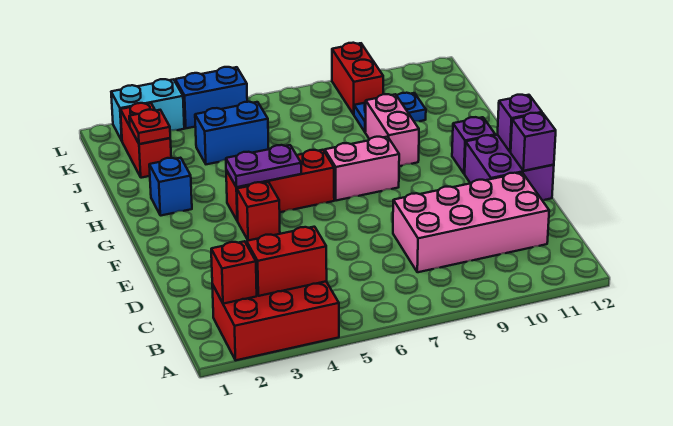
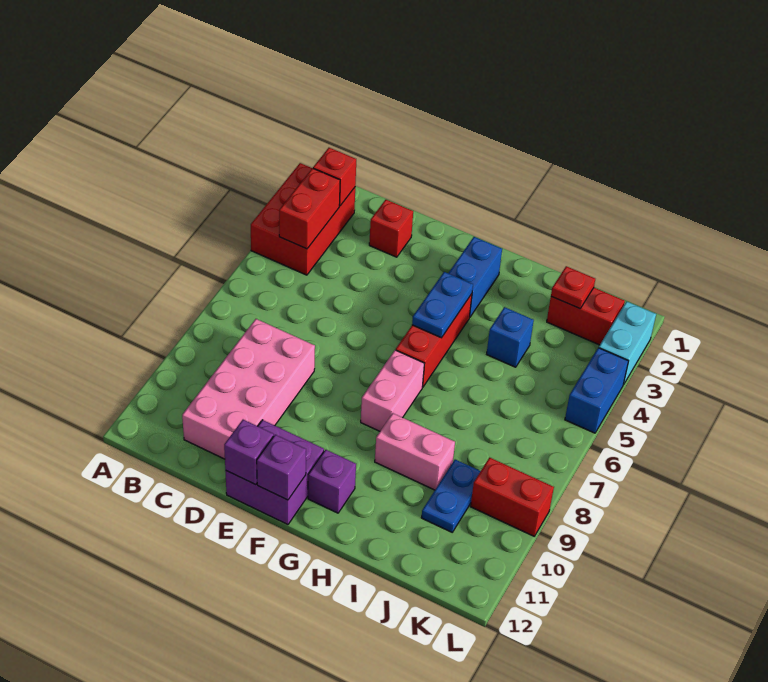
red 1x1 brick [237,182,280,241] -> red 1x1 brick moved to [369,200,413,257]
purple 1x2 plate [226,145,301,187] -> blue 1x2 plate [412,272,473,338]
blue 1x1 brick [149,158,192,216] -> blue 1x1 brick moved to [487,307,534,367]
blue 1x2 brick [195,102,269,164] -> blue 1x2 brick moved to [448,237,502,318]

